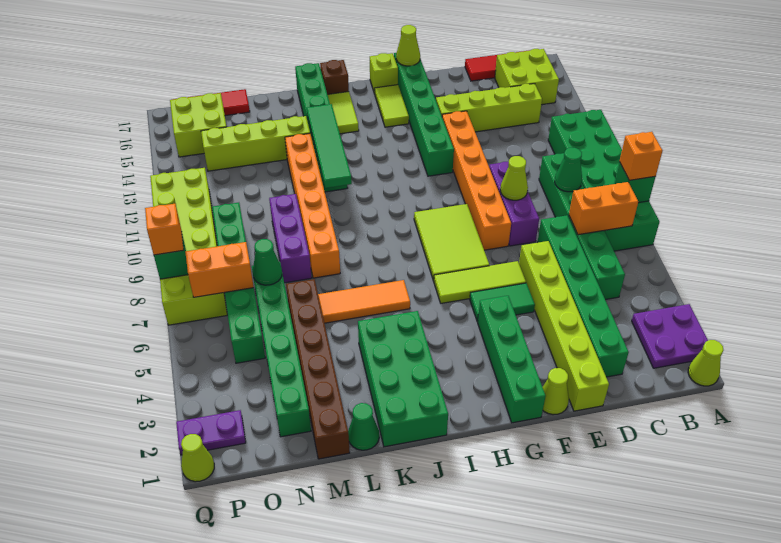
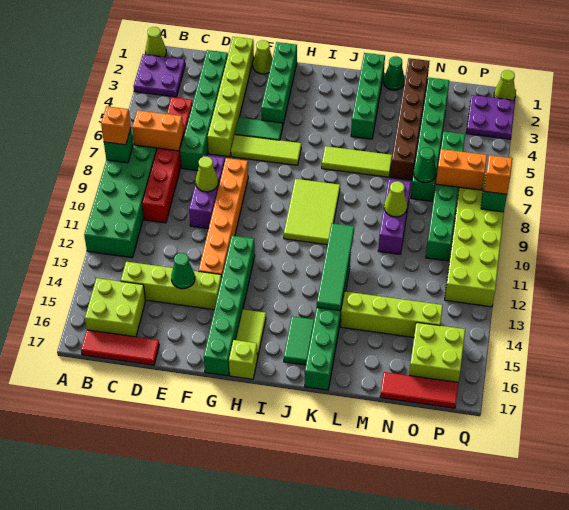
green 1x6 brick [539,153,625,300] -> red 1x6 brick [142,97,193,223]
green 1x1 cone [555,148,582,192] -> green 1x1 cone moved to [171,253,195,289]
lime 2x3 tile [414,204,489,281] -> lime 2x3 tile moved to [284,179,340,245]
lime 1x1 cone [396,25,420,66] -> lime 1x1 cone moved to [384,181,407,217]
green 2x4 brick [358,311,448,447] -> green 1x4 brick [351,53,385,139]
orange 1x3 tile [318,280,410,323] -> lime 1x3 tile [322,146,392,177]
lime 1x2 tile [327,92,359,134] -> green 1x2 tile [284,316,314,365]
brown 1x1 brick [320,60,349,94] -> none
orange 1x6 brick [285,134,340,278] -> none
purple 1x2 plate [176,410,246,455] -> purple 2x2 plate [466,95,515,139]

